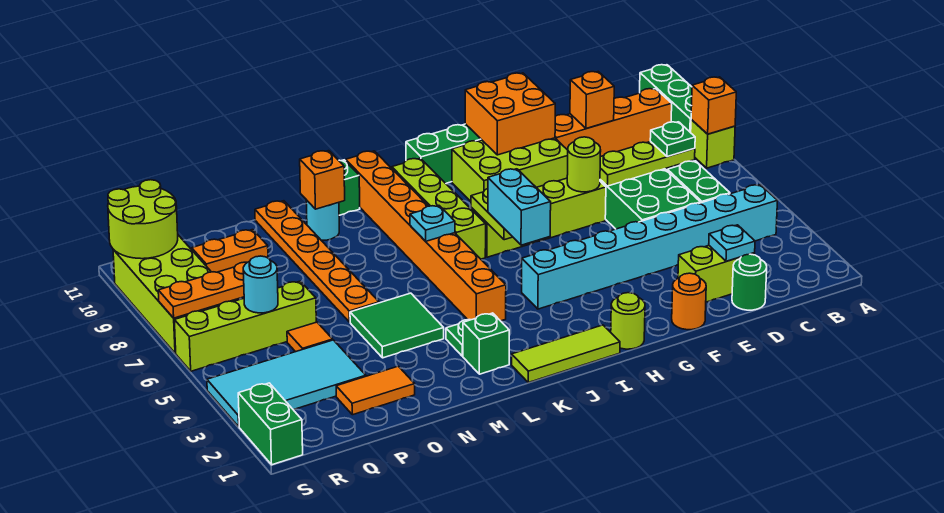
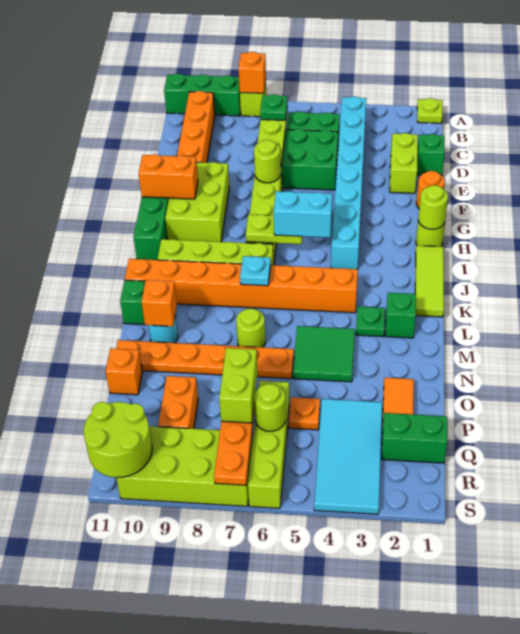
none -> lime 1x1 plate [417,98,442,123]
green 1x1 round brick [732,254,767,310] -> green 1x1 brick [417,134,445,175]
cyan 1x1 plate [709,225,755,261] -> none
orange 1x1 brick [570,72,614,129] -> orange 1x1 brick moved to [106,348,142,395]
orange 2x2 brick [465,73,555,155] -> orange 1x2 brick [138,154,198,199]
none -> lime 1x1 round brick [418,185,448,229]
none -> lime 1x1 round brick [236,309,265,347]
orange 1x1 tile [287,322,333,352] -> orange 1x1 plate [289,397,320,430]
none -> lime 1x2 brick [219,348,258,423]
cyan 1x1 round brick [243,256,278,313] -> lime 1x1 round brick [254,384,286,431]
green 1x2 brick [238,383,303,465] -> green 1x2 brick moved to [382,413,447,463]

